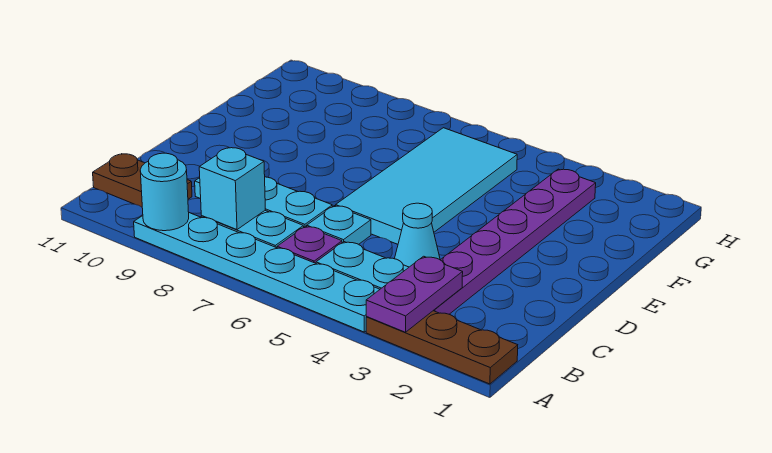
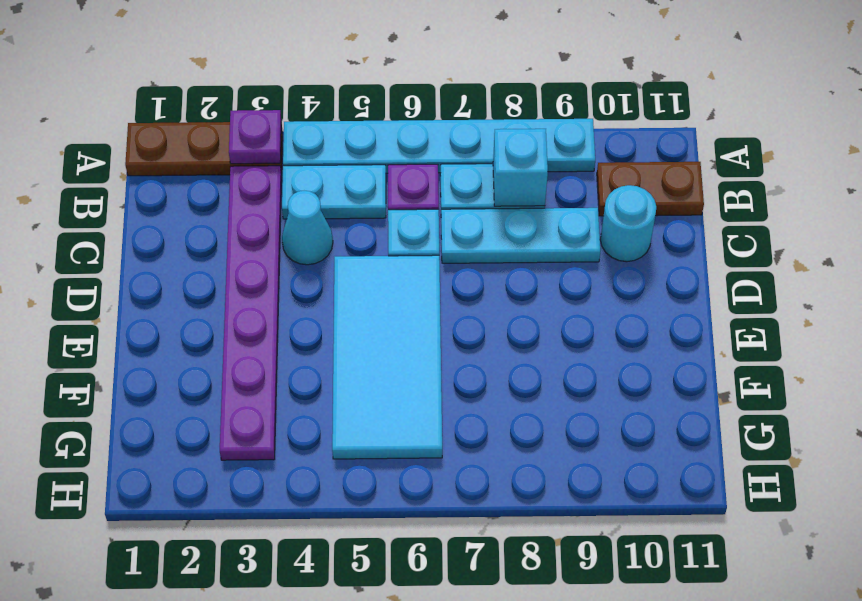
purple 1x2 plate [366,256,463,332] -> purple 1x1 plate [229,110,281,164]
cyan 1x1 round brick [140,153,189,231] -> cyan 1x1 round brick moved to [600,185,656,262]

